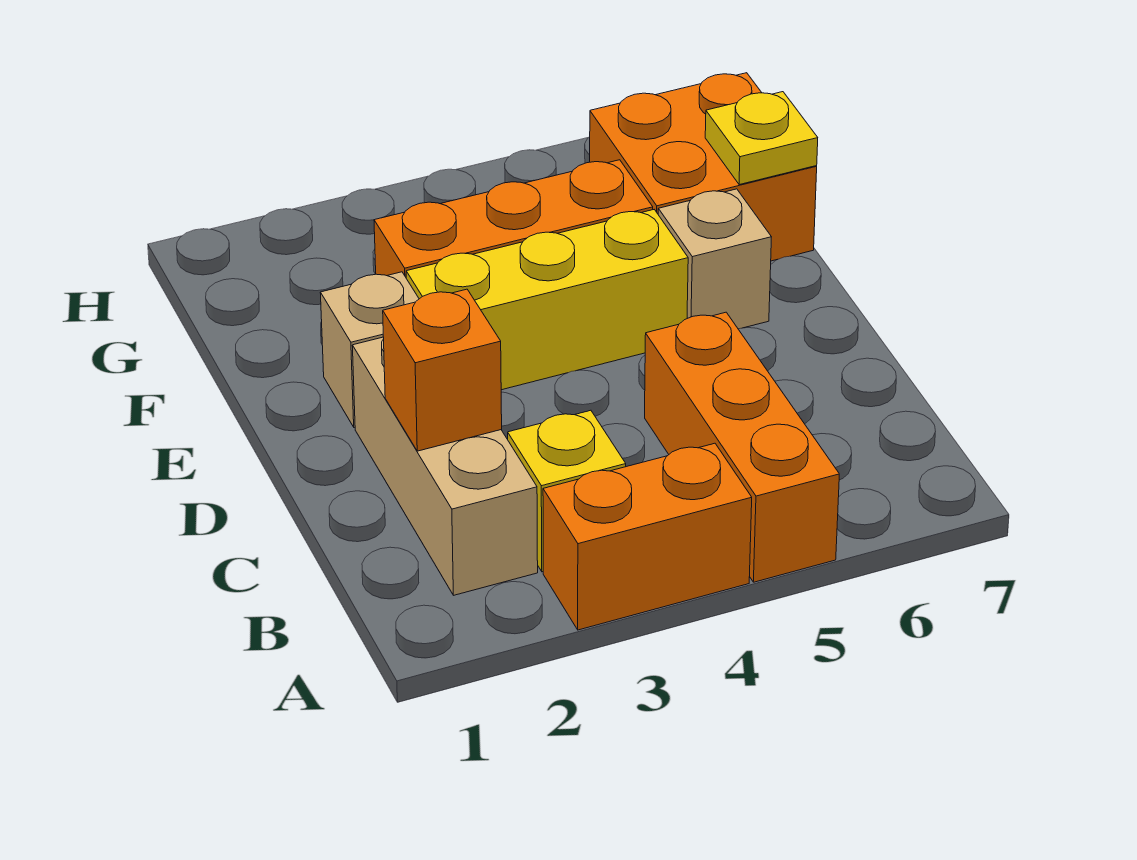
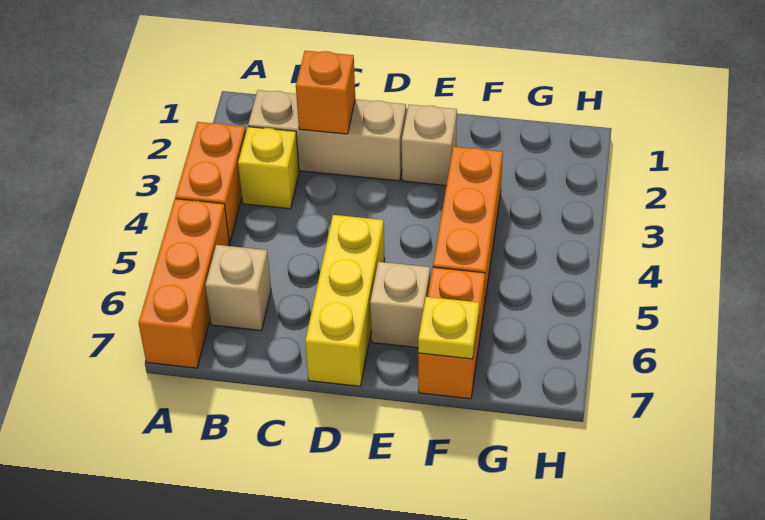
orange 1x3 brick [645,312,839,582] -> orange 1x3 brick turned to [138,199,230,368]
none -> tan 1x1 brick [205,245,271,331]
yellow 1x3 brick [406,210,688,390] -> yellow 1x3 brick moved to [305,215,385,386]
orange 2x2 brick [590,73,817,261] -> orange 1x2 brick [418,267,485,399]

